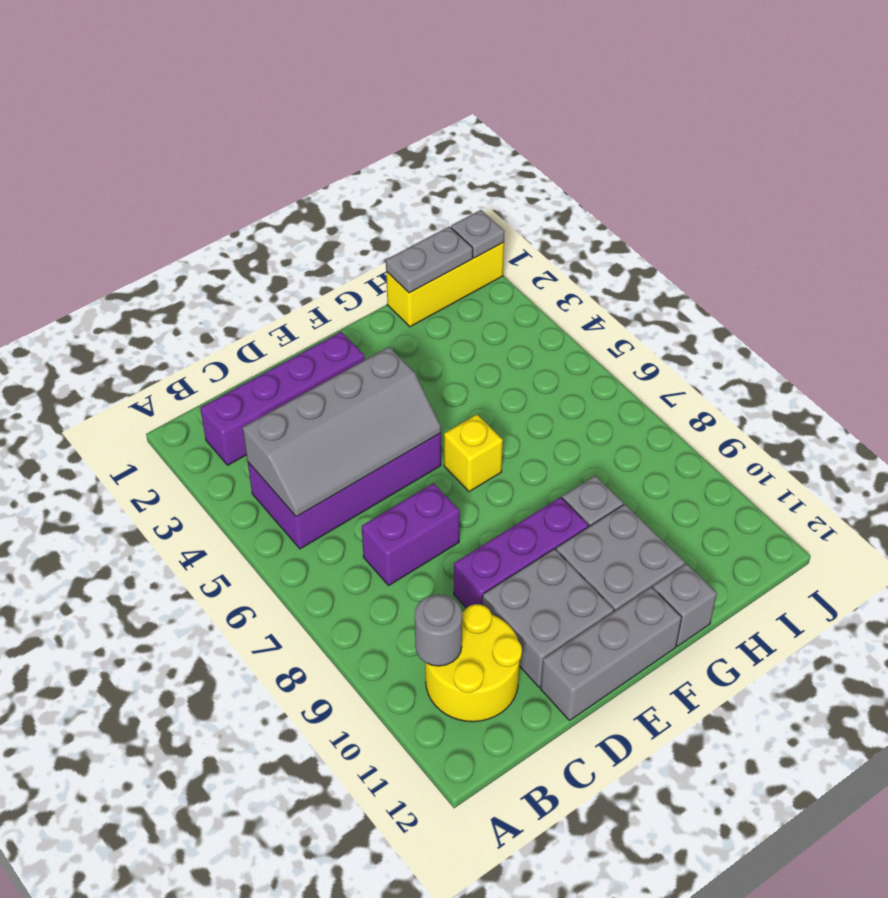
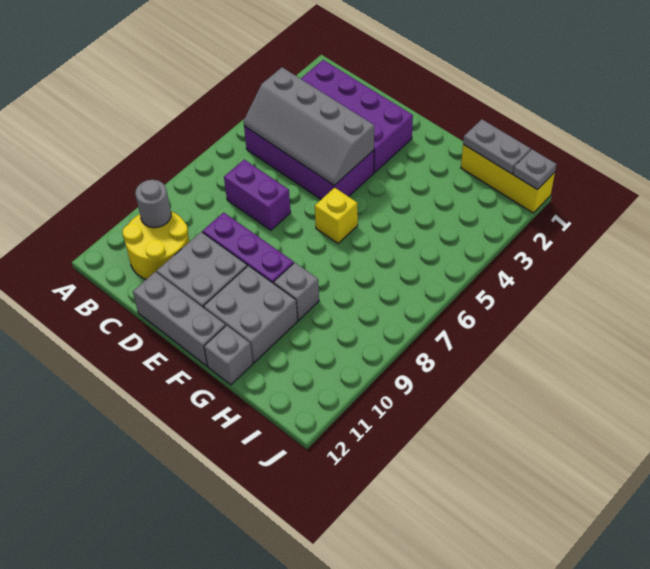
purple 1x4 brick [200,332,365,465] -> purple 2x4 brick [301,60,413,173]

